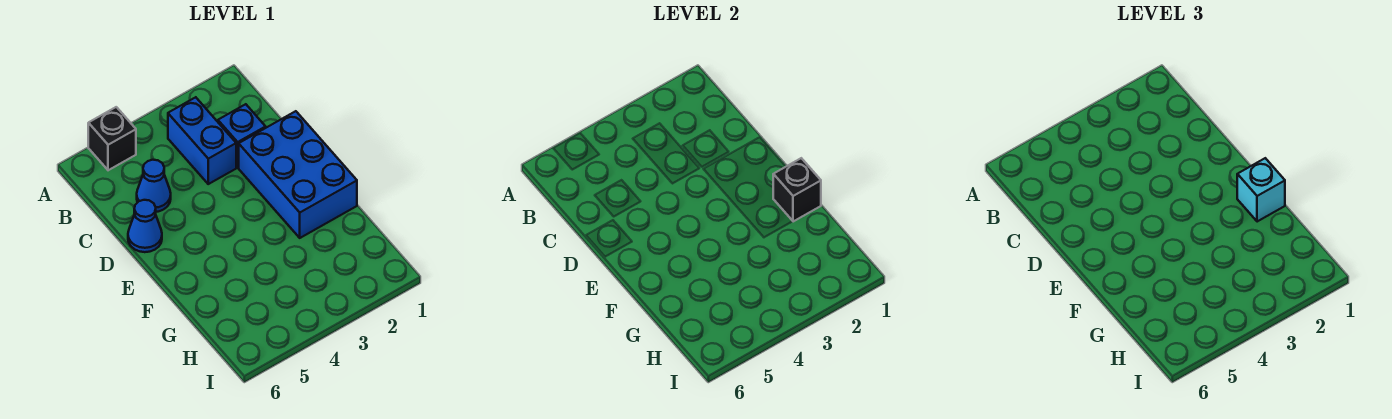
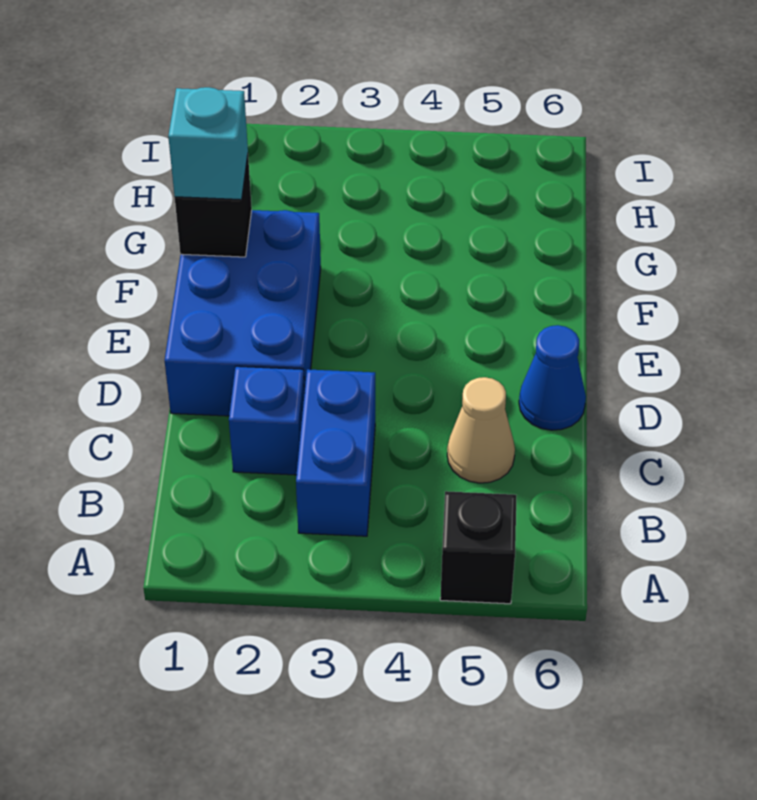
blue 1x1 cone [137,160,171,212] -> tan 1x1 cone [447,377,515,483]

